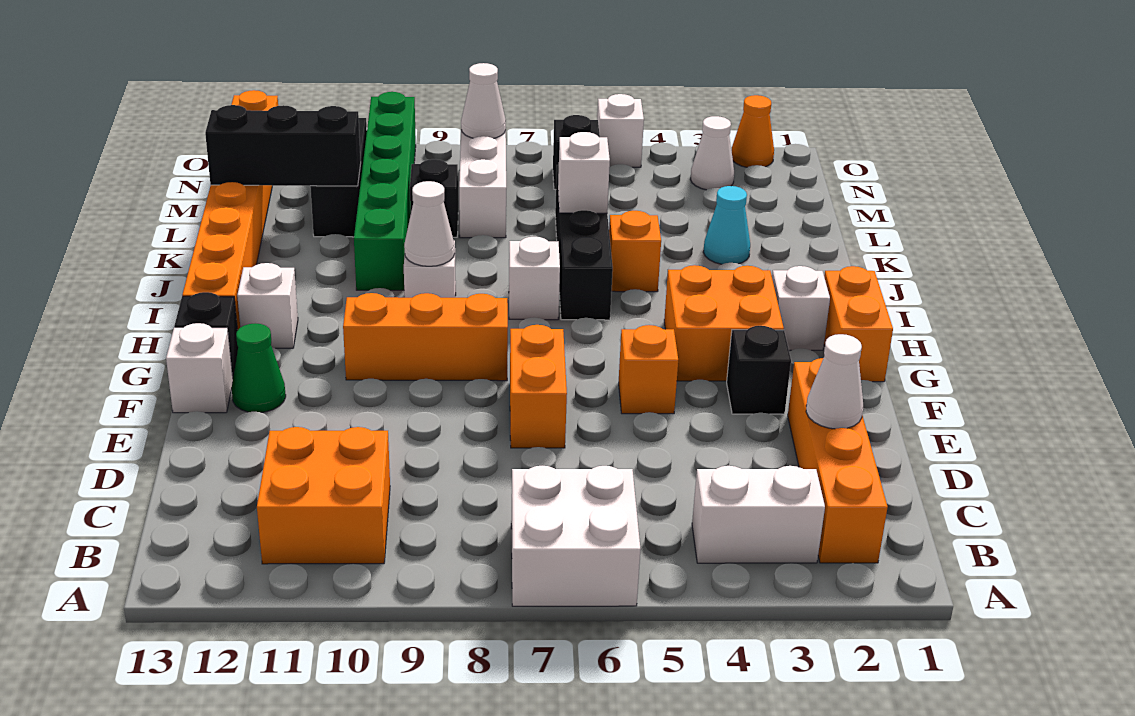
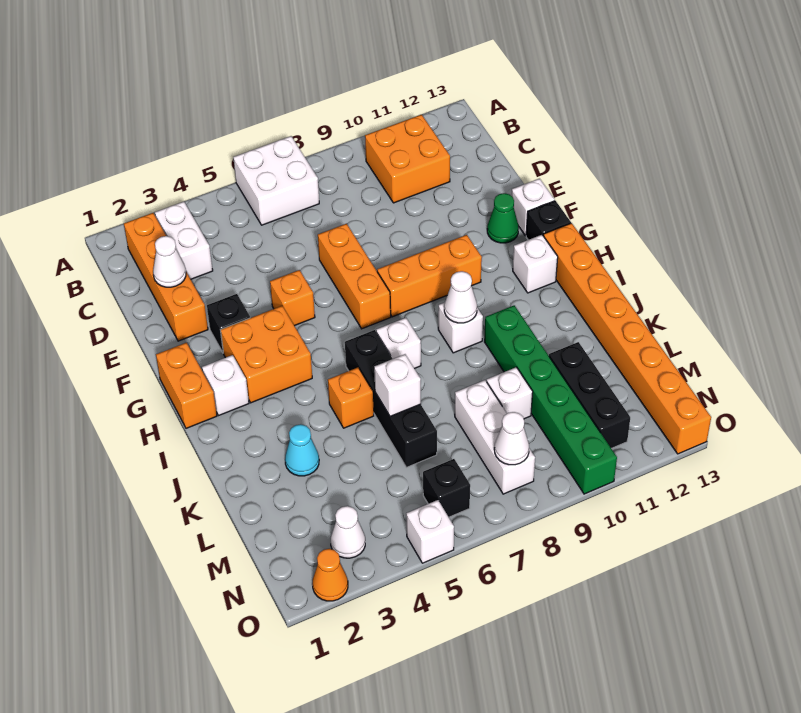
white 1x2 brick [692,466,825,563] -> white 1x2 brick turned to [155,202,213,279]
orange 1x2 brick [510,325,567,448] -> orange 1x3 brick [318,224,391,329]
black 1x1 brick [410,159,458,237] -> white 1x1 brick [487,367,533,419]
black 1x3 brick [205,105,361,186] -> none

